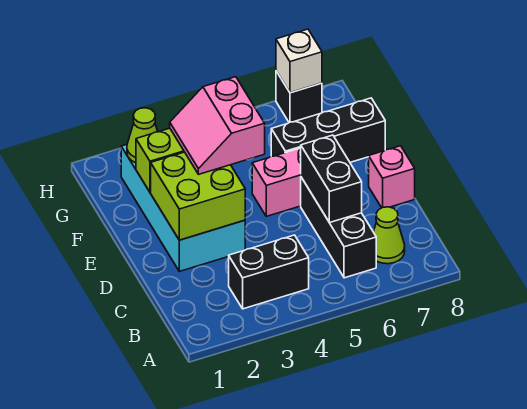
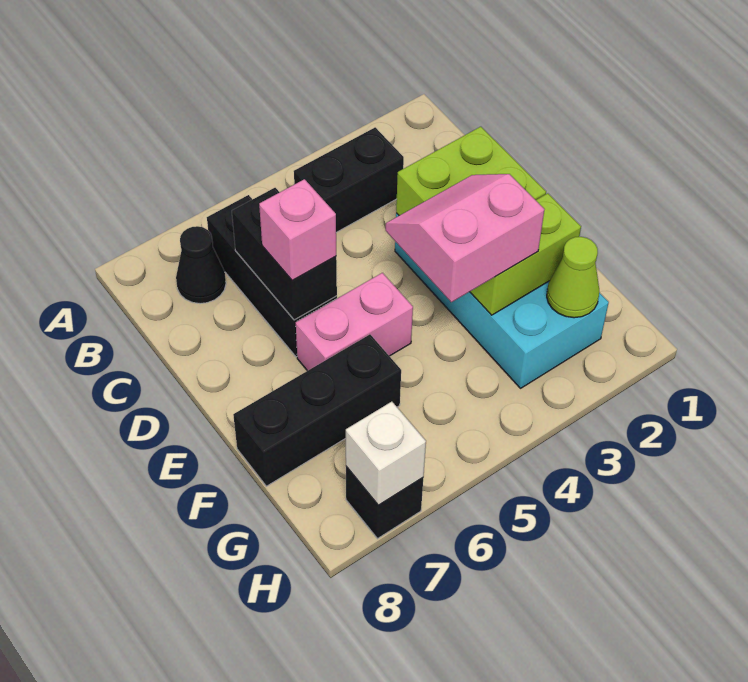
lime 1x1 cone [374,207,405,264] -> black 1x1 cone [176,226,226,304]
pink 1x1 brick [369,146,415,208] -> pink 1x1 brick moved to [259,179,336,280]
pink 2x2 slope [170,77,265,174] -> pink 2x2 slope turned to [386,174,544,302]

